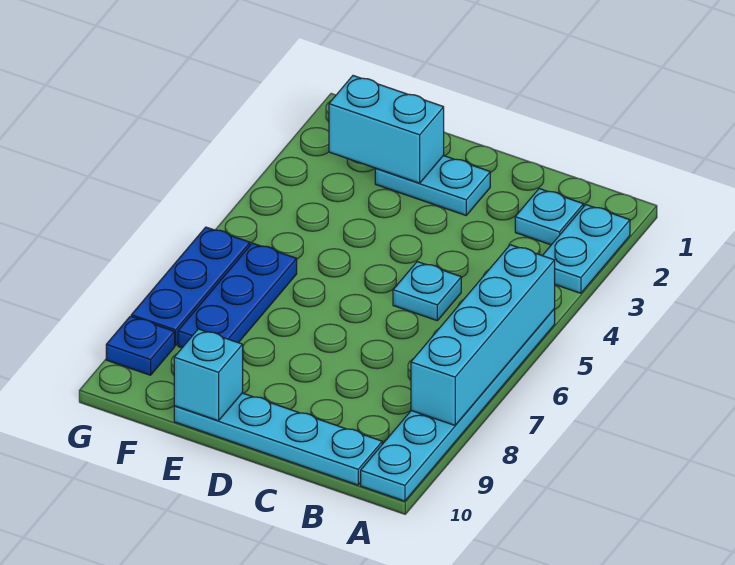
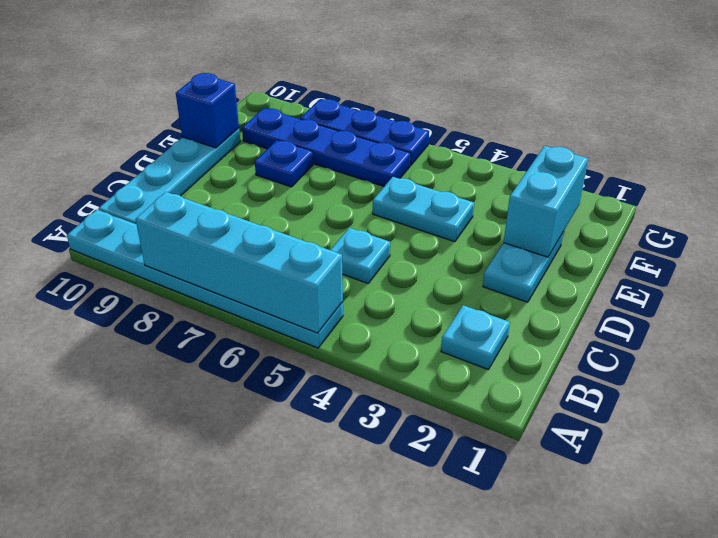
cyan 1x2 plate [542,205,630,293] -> cyan 1x2 plate moved to [373,177,474,242]
cyan 1x1 brick [174,329,243,421] -> blue 1x1 brick [176,73,239,148]
blue 1x3 plate [178,243,297,348] -> blue 1x4 plate [242,108,411,186]
blue 1x1 plate [106,316,175,375] -> blue 1x1 plate moved to [255,140,313,187]

